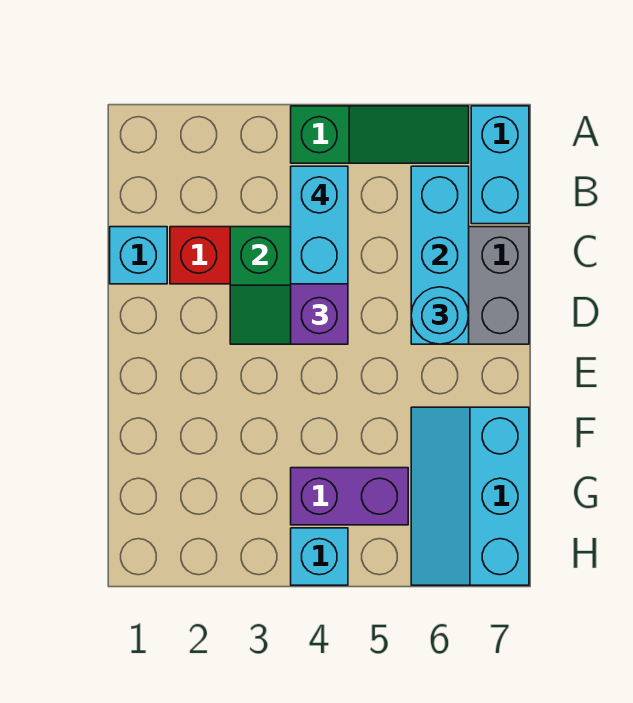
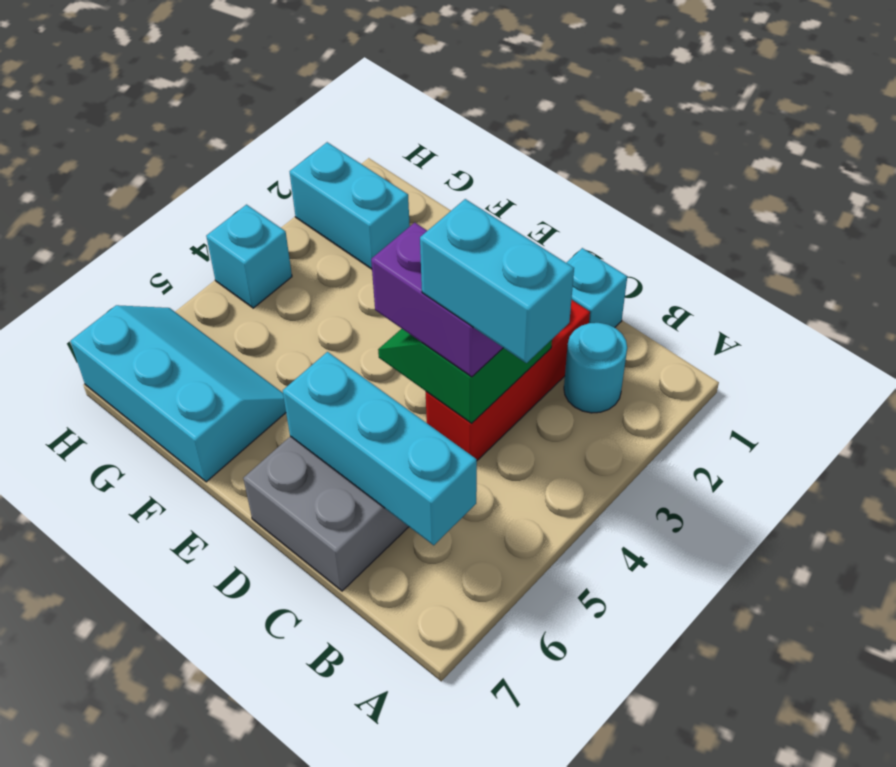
green 1x3 slope [291,106,469,163] -> none
cyan 1x2 brick [471,106,529,224] -> cyan 1x2 brick moved to [290,142,410,269]
cyan 1x1 round brick [411,287,469,344] -> cyan 1x1 round brick moved to [564,323,627,413]
purple 1x2 brick [291,468,408,525] -> none

